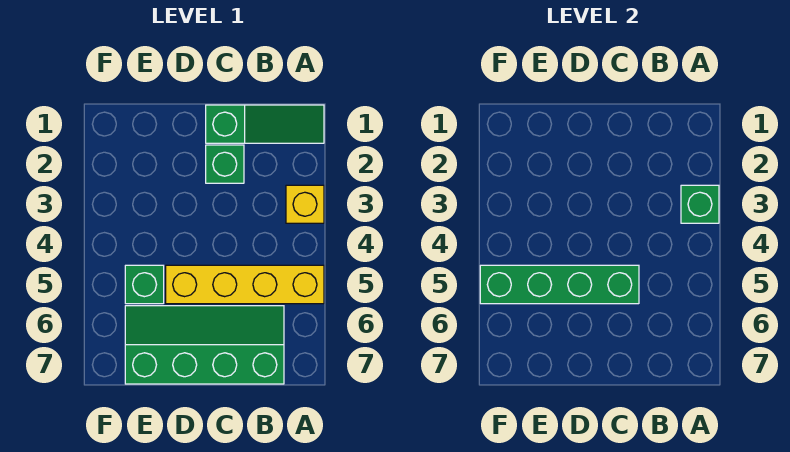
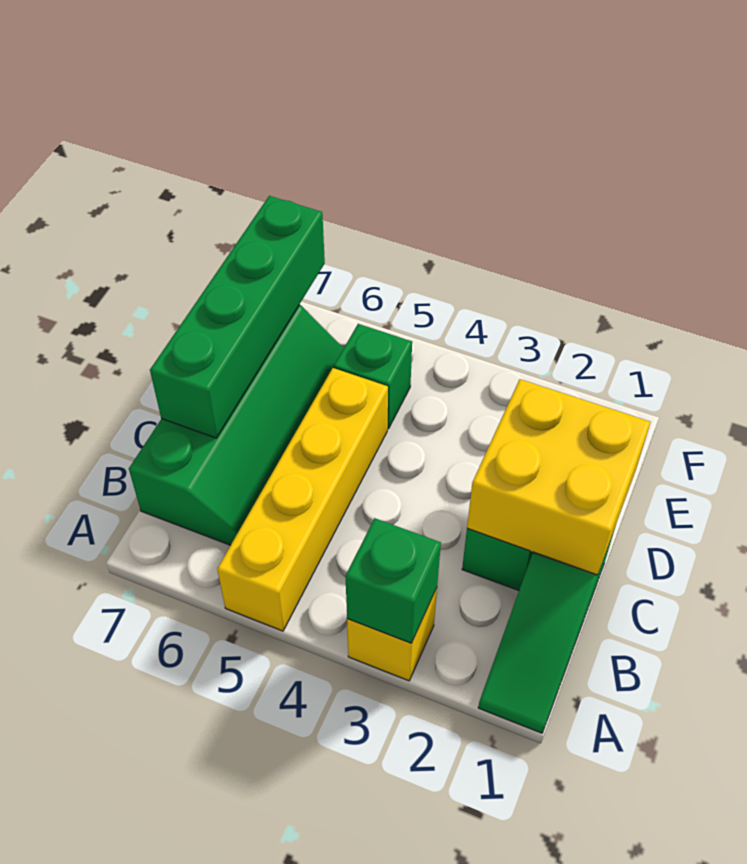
none -> yellow 2x2 brick [467,379,650,575]
green 1x4 brick [480,265,639,304] -> green 1x4 brick moved to [150,196,325,438]

